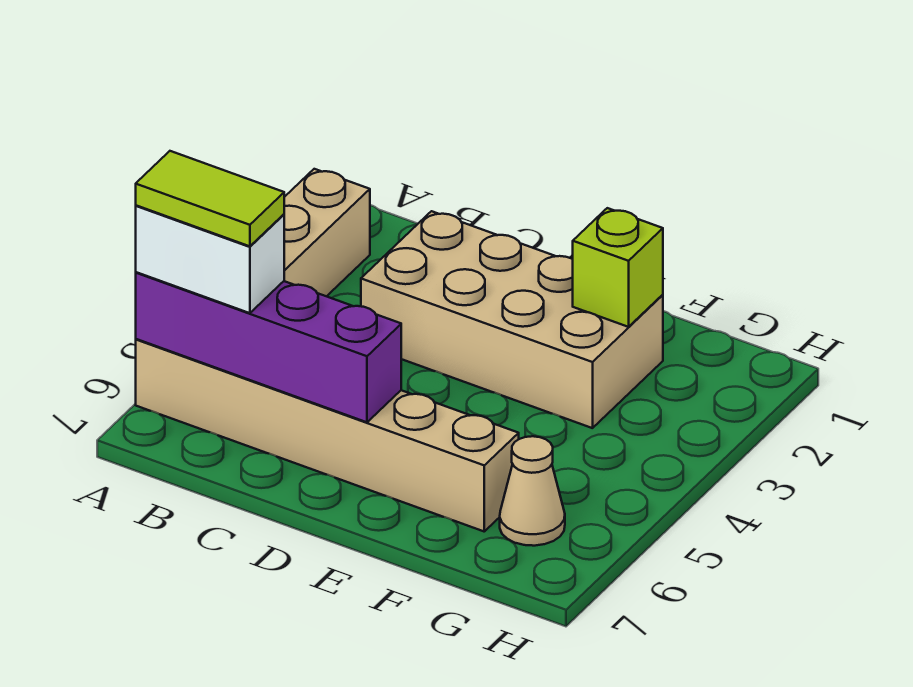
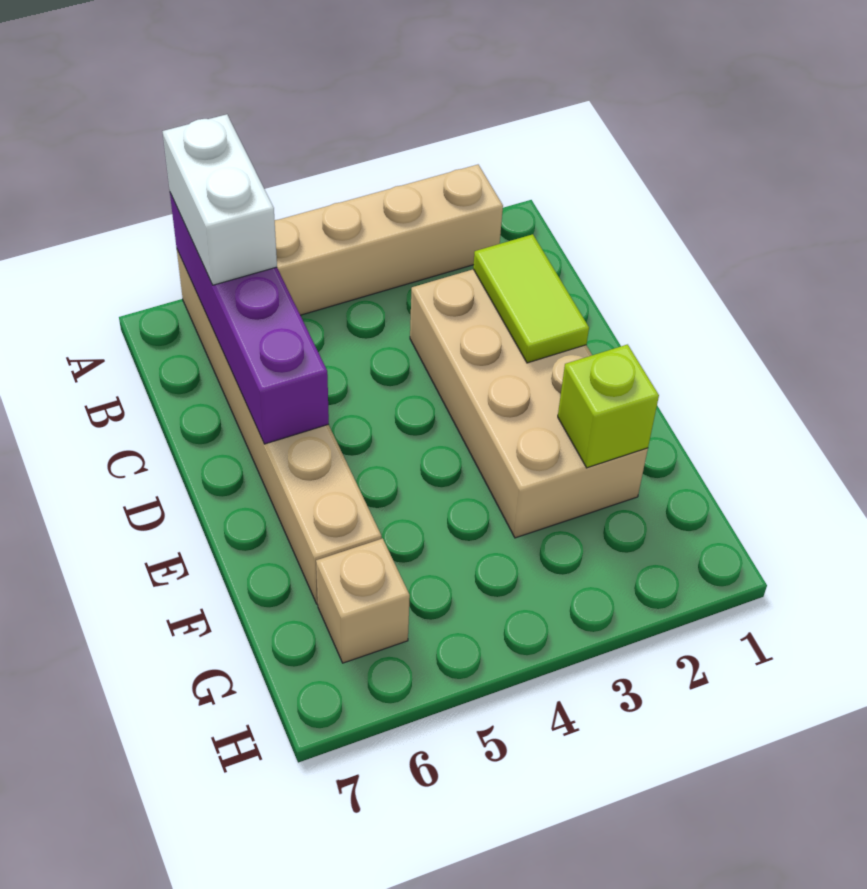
lime 1x2 tile [136,151,284,246] -> lime 1x2 tile moved to [473,234,589,363]
tan 1x1 cone [500,436,565,546] -> tan 1x1 brick [316,538,410,663]

